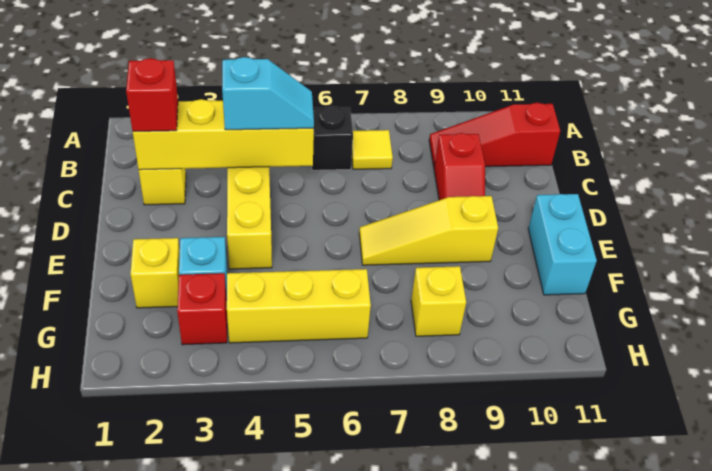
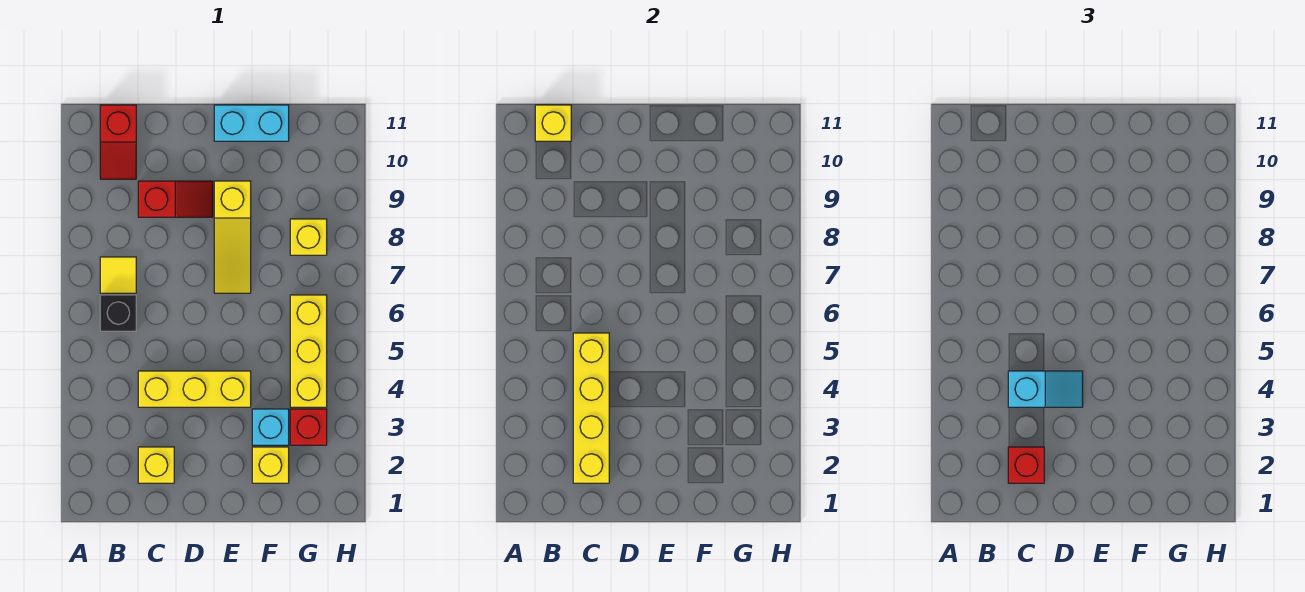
red 1x3 slope [429,103,560,167] -> red 1x2 slope [100,105,136,179]
none -> yellow 1x1 brick [535,105,571,141]
cyan 1x2 slope [222,57,314,130] -> cyan 1x2 slope turned to [1008,371,1083,407]

